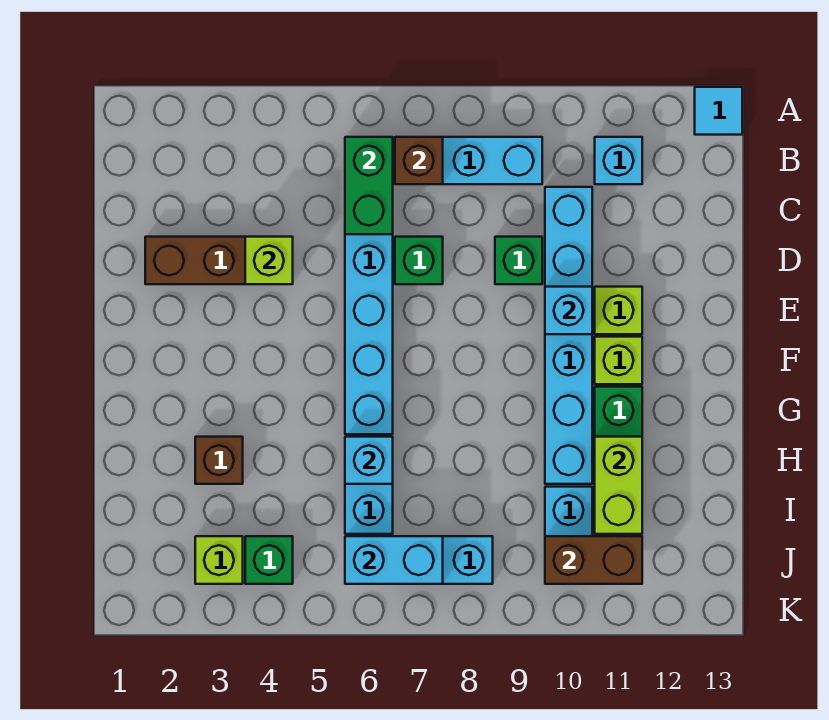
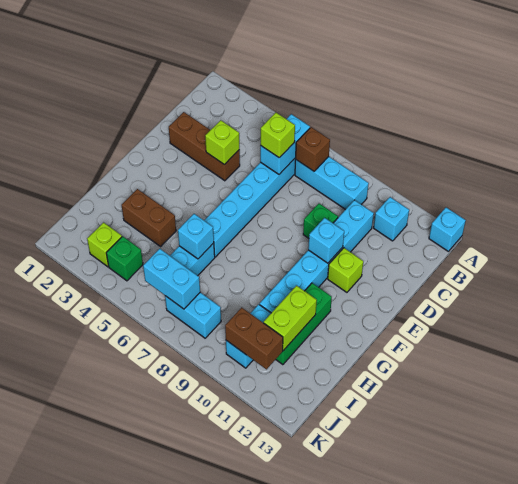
cyan 1x1 tile [695,87,742,135] -> cyan 1x1 brick [429,207,466,251]
green 1x2 brick [345,137,393,234] -> cyan 1x2 brick [260,114,310,174]
green 1x1 brick [395,237,443,284] -> none
lime 1x1 brick [595,337,642,384] -> lime 1x1 brick moved to [261,113,295,158]
brown 1x1 brick [195,437,243,484] -> brown 1x2 brick [122,189,176,247]

